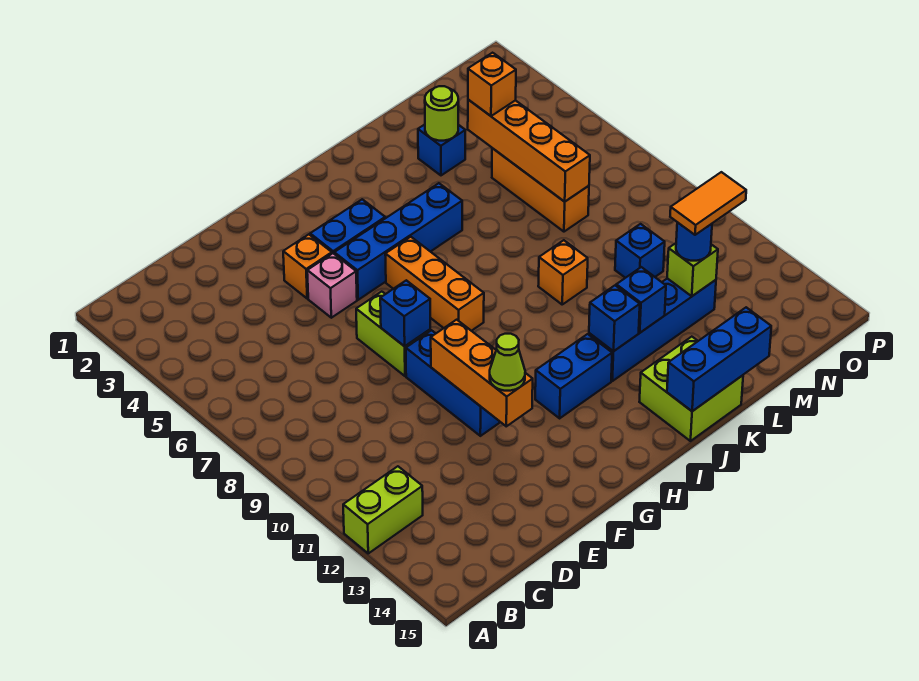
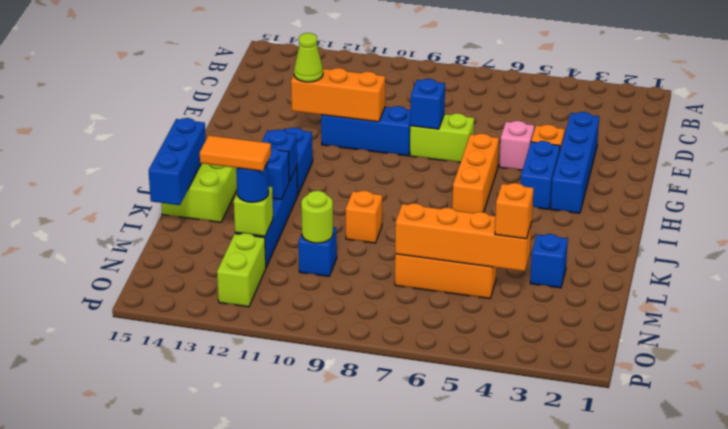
lime 1x2 brick [343,466,423,553] -> lime 1x2 brick moved to [217,233,266,307]
blue 1x4 brick [334,183,462,300] -> blue 1x4 brick moved to [551,112,599,213]
orange 1x3 brick [385,237,484,331] -> orange 1x3 brick turned to [452,134,499,213]
lime 1x1 round brick [425,86,458,141] -> lime 1x1 round brick moved to [301,191,333,243]
orange 1x2 tile [670,172,746,235] -> orange 1x2 tile turned to [200,135,271,171]

